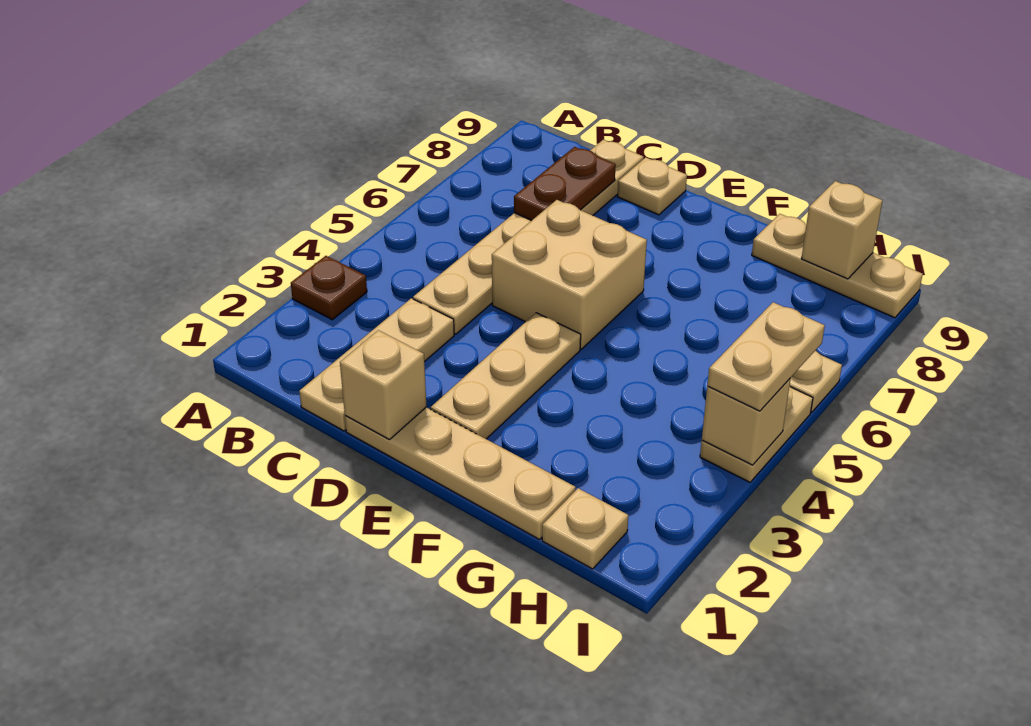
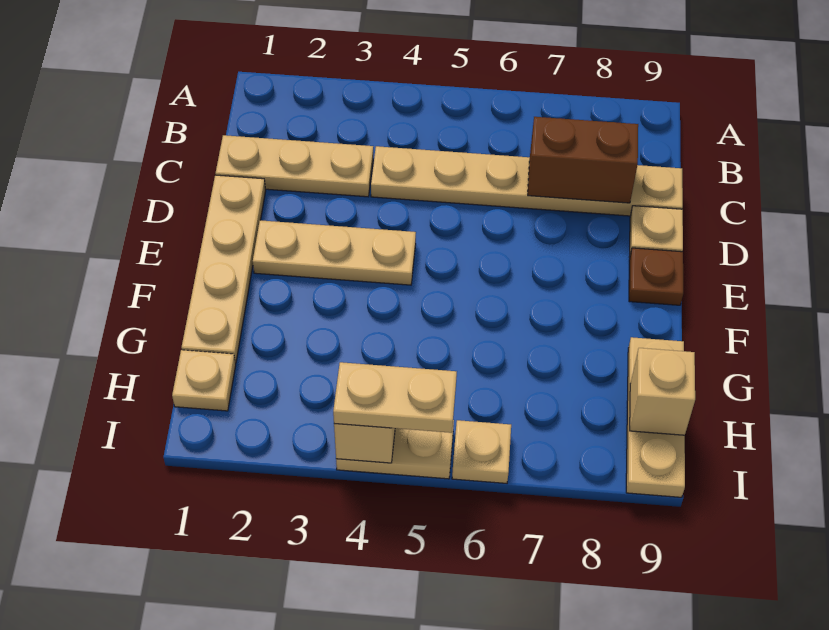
brown 1x1 plate [291,256,367,320] -> brown 1x1 plate moved to [629,248,683,305]
brown 1x2 plate [514,147,616,221] -> brown 1x2 brick [528,117,638,203]
tan 1x1 brick [340,330,427,440] -> none
tan 2x2 brick [492,200,647,349] -> none

